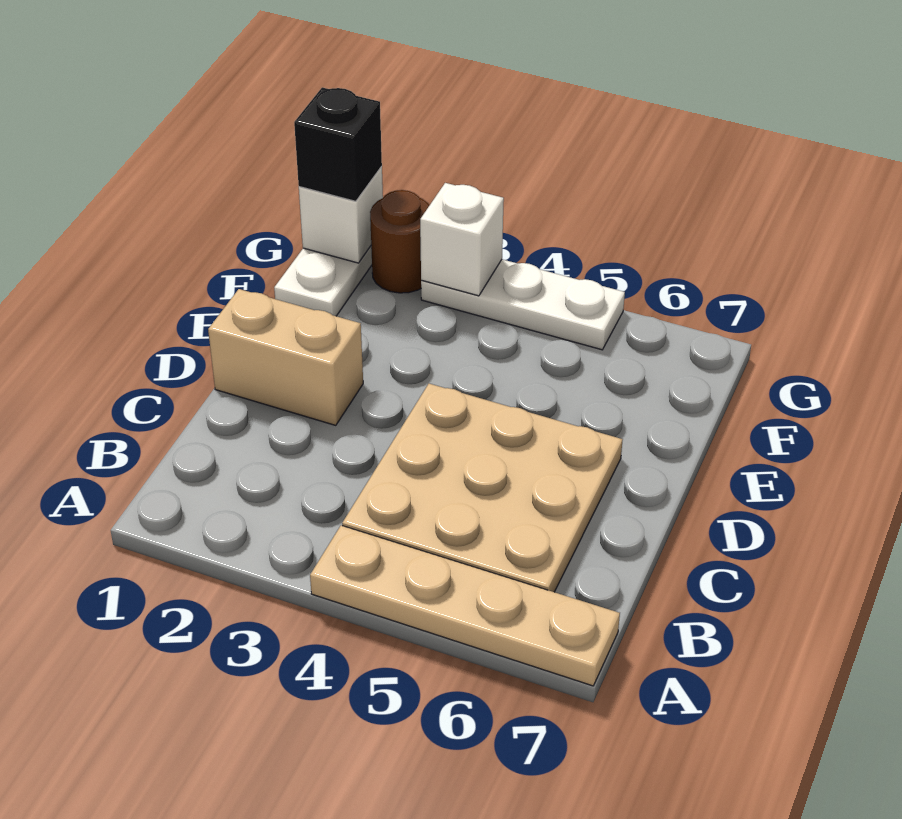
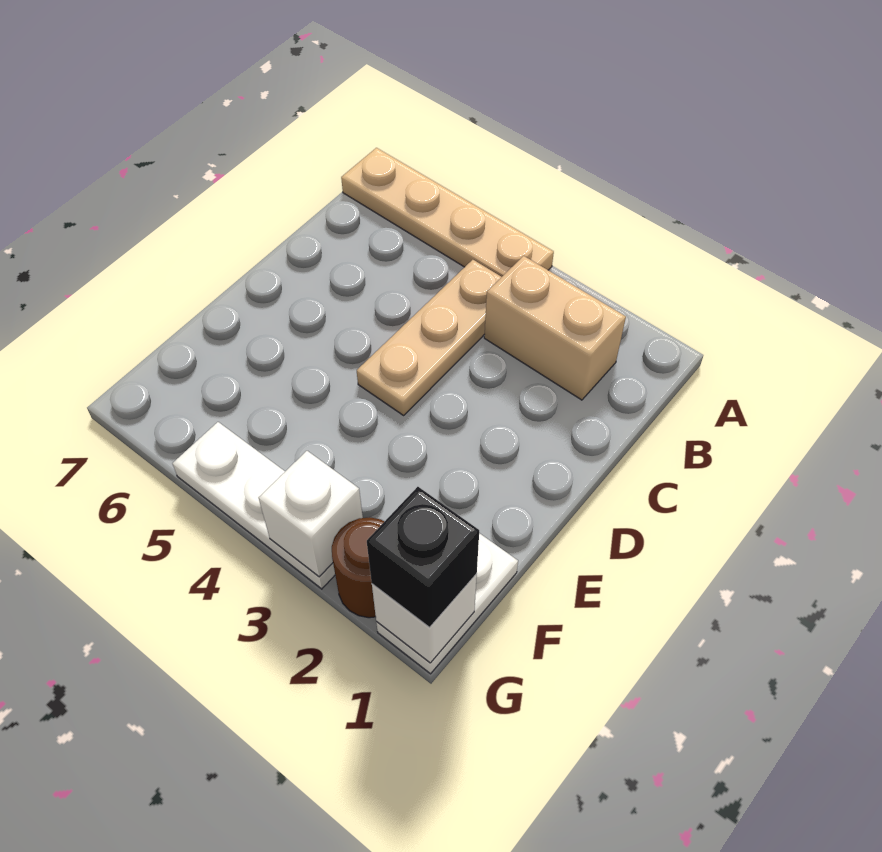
tan 3x3 plate [342,384,623,592] -> tan 1x3 plate [357,260,501,415]
tan 1x2 brick [208,289,363,425] -> tan 1x2 brick moved to [484,256,626,400]

